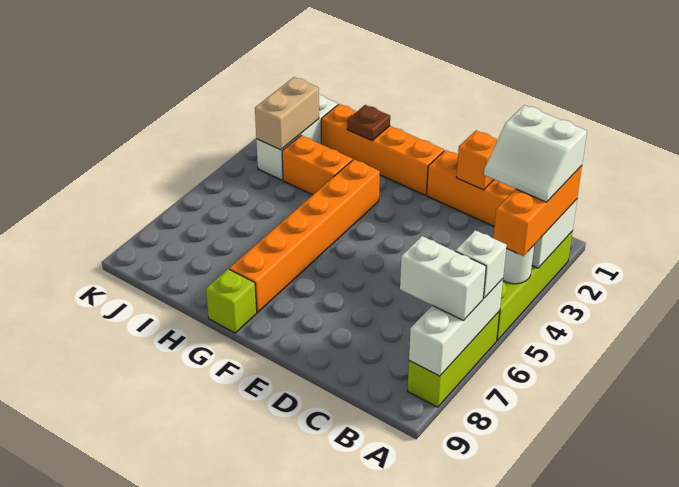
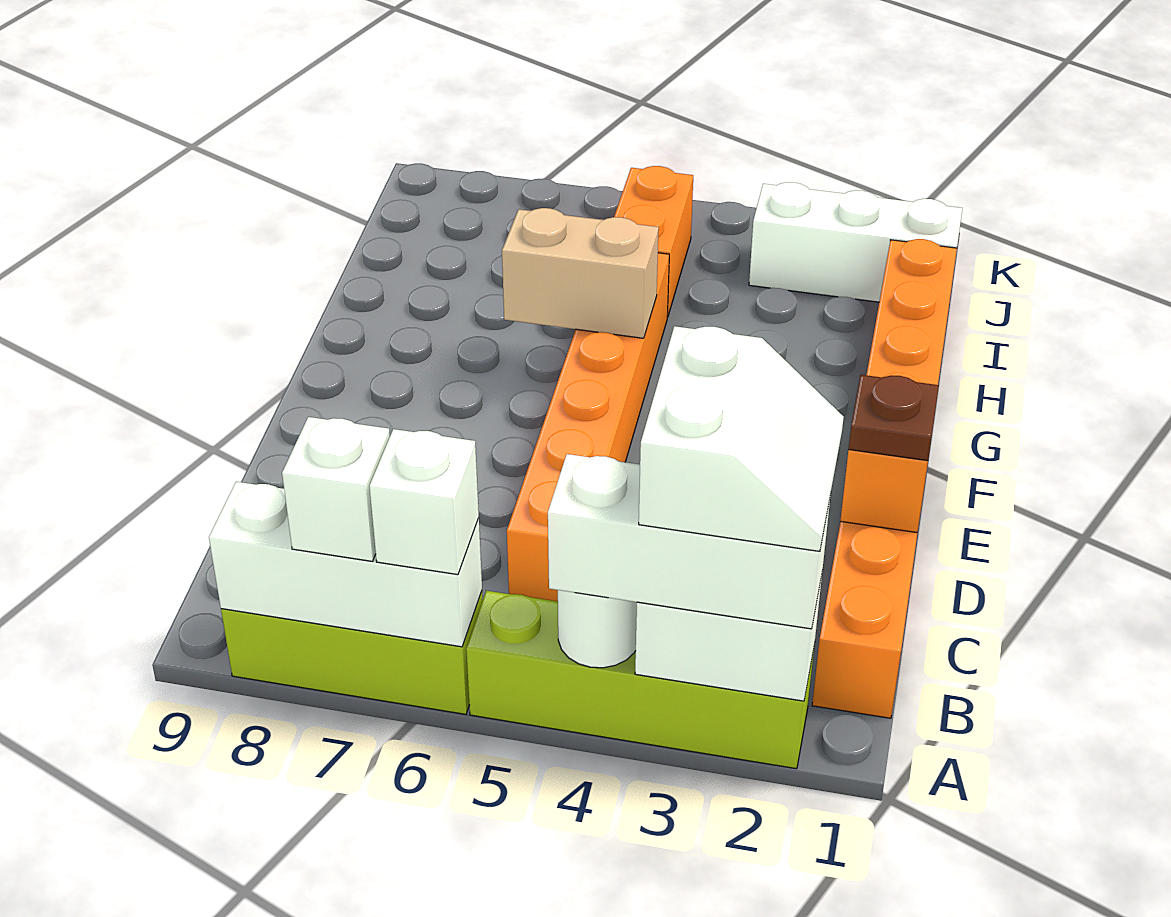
orange 1x3 brick [493,166,582,256] -> white 1x3 brick [548,454,831,629]
white 2x2 slope [484,105,587,202] -> white 2x2 slope turned to [639,326,844,551]
white 1x2 brick [400,236,486,321] -> white 1x1 brick [282,417,390,561]
orange 1x6 brick [229,159,380,312] -> orange 1x6 brick turned to [507,253,669,602]
lime 1x1 brick [206,269,257,333] -> none
brown 1x1 plate [347,105,390,141] -> brown 1x1 plate moved to [849,375,939,461]
orange 1x2 brick [282,135,353,195] -> orange 1x2 brick moved to [614,166,693,317]
tan 1x2 brick [255,77,319,150] -> tan 1x2 brick moved to [502,208,659,338]

